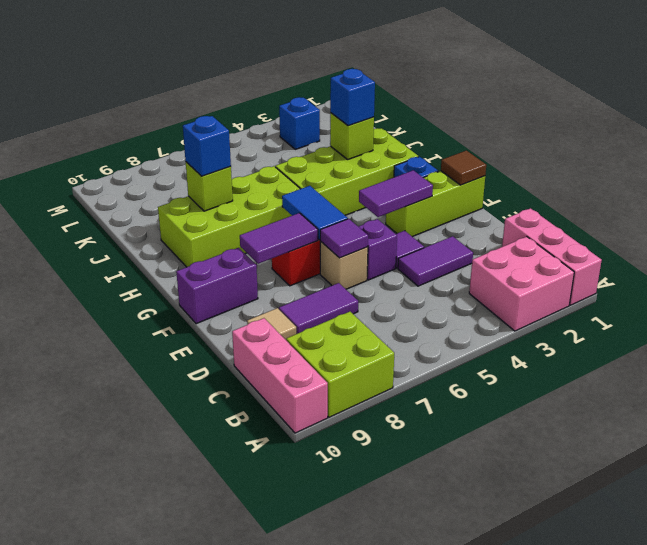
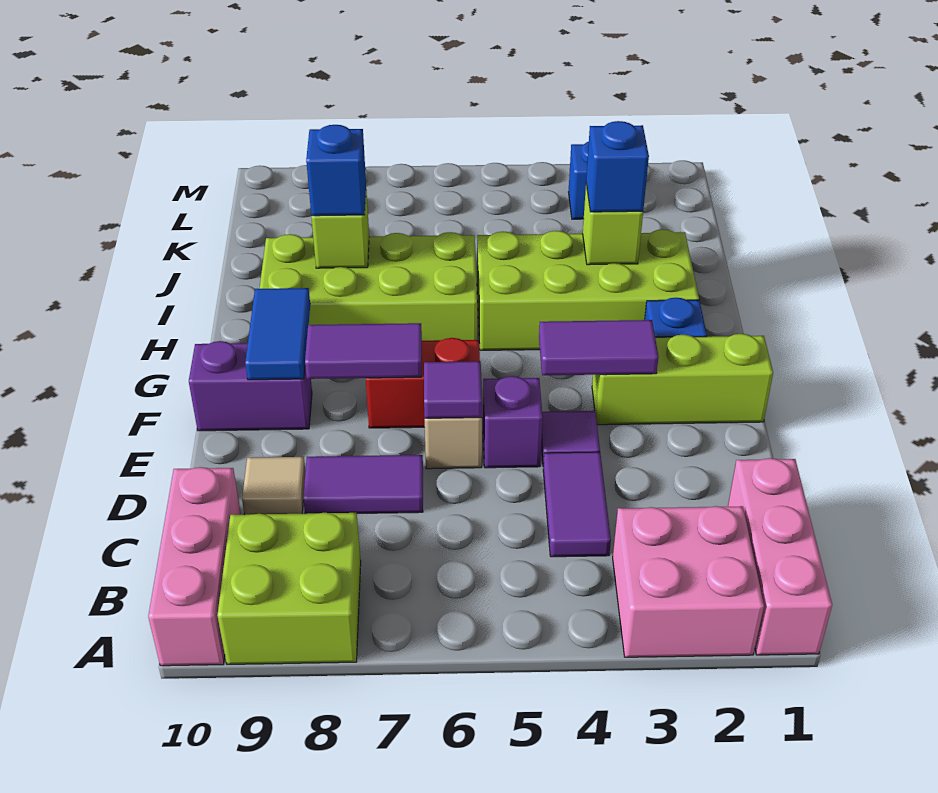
purple 1x2 tile [398,236,473,286] -> purple 1x2 tile turned to [543,452,611,557]
brown 1x1 tile [441,150,486,185] -> none
blue 1x2 tile [282,186,348,240] -> blue 1x2 tile moved to [245,288,310,380]

